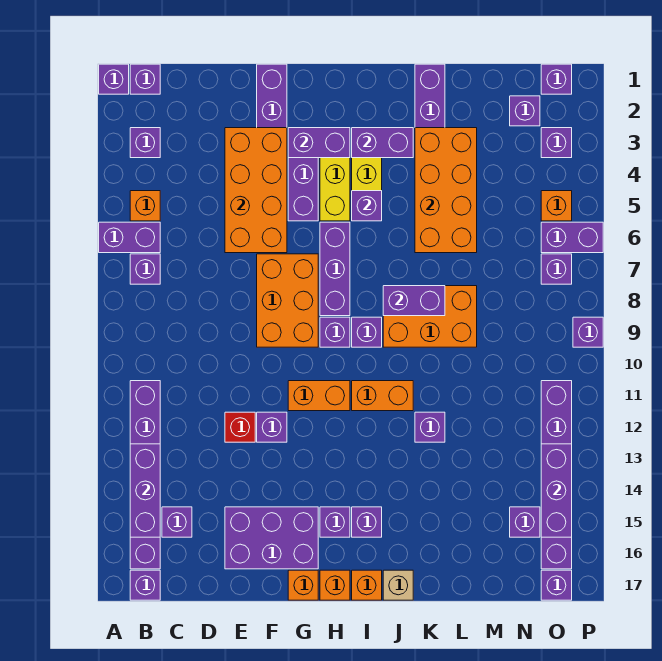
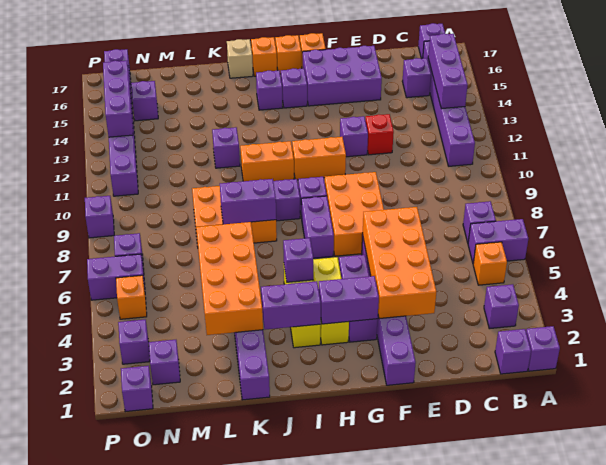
purple 1x3 brick [320,222,350,316] -> purple 1x2 brick [301,196,334,258]

